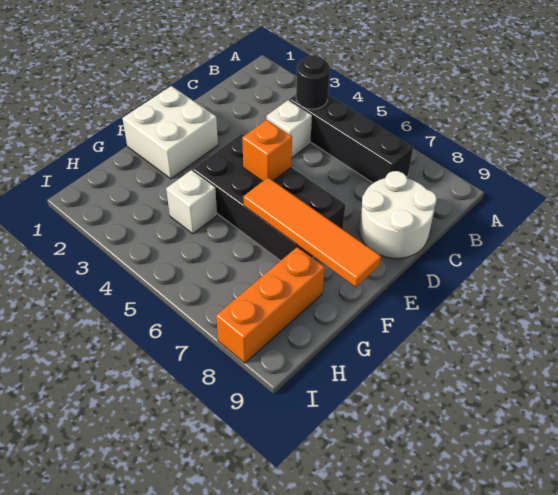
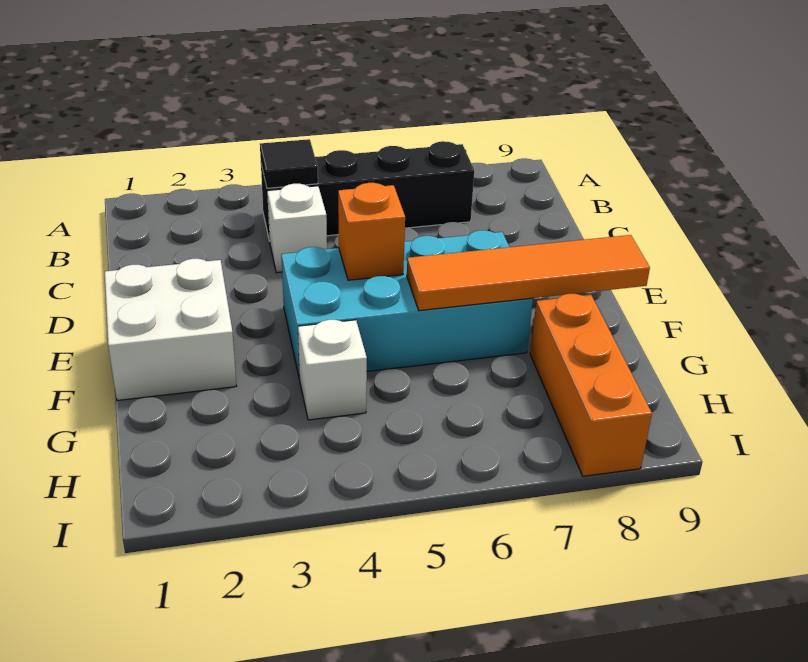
black 1x1 round brick [296,55,330,109] -> black 1x1 tile [260,139,318,188]
white 2x2 round brick [359,171,437,258] -> none
black 2x4 brick [193,134,345,261] -> cyan 2x4 brick [282,230,533,379]

